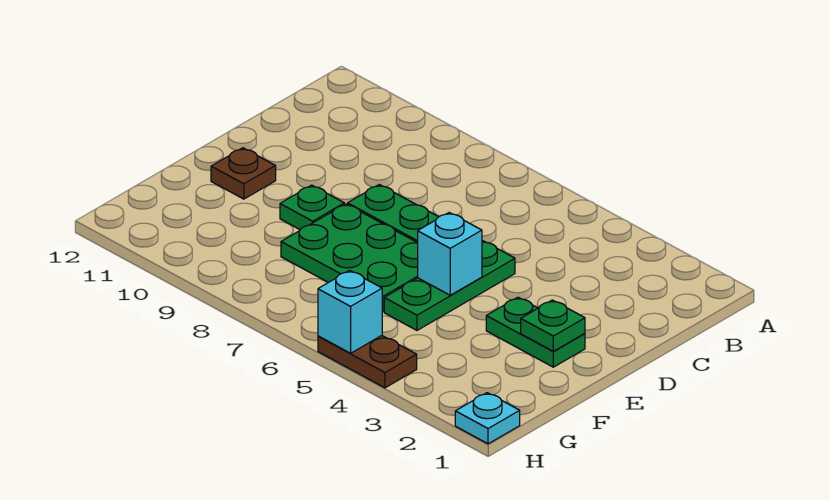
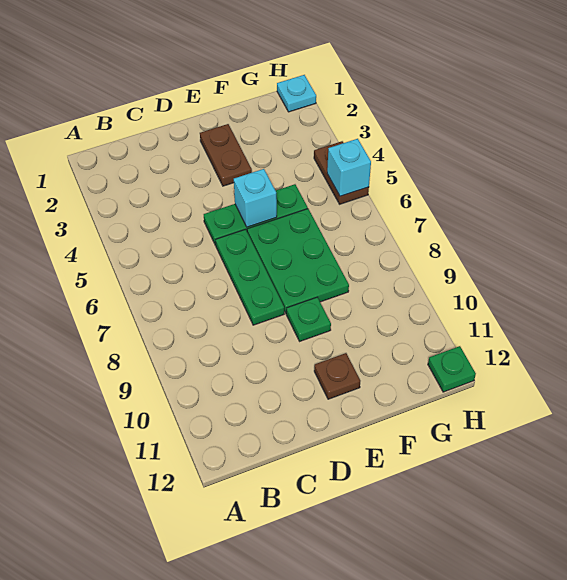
green 1x2 plate [486,297,585,367] -> brown 1x2 plate [200,124,252,186]
green 1x1 plate [521,300,585,351] -> green 1x1 plate moved to [428,346,476,392]

